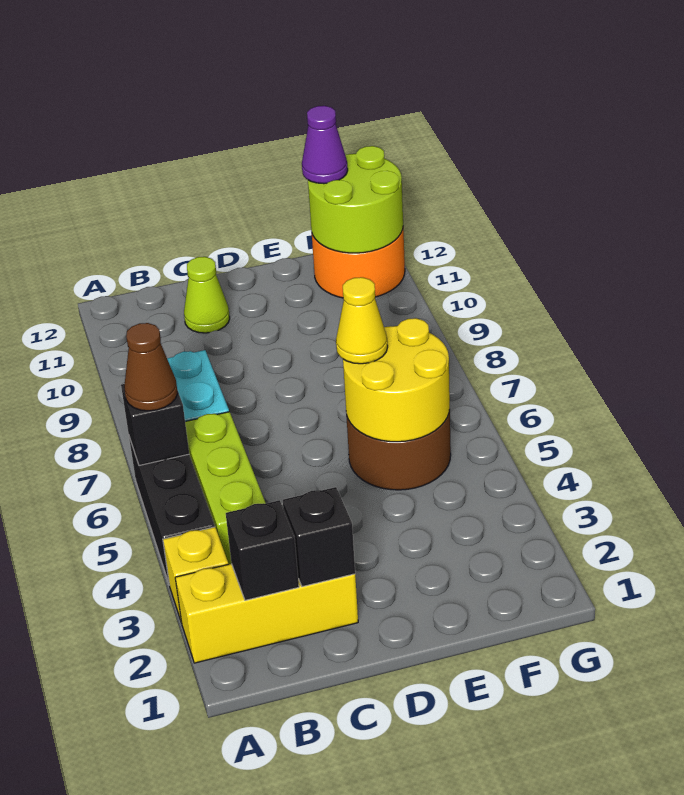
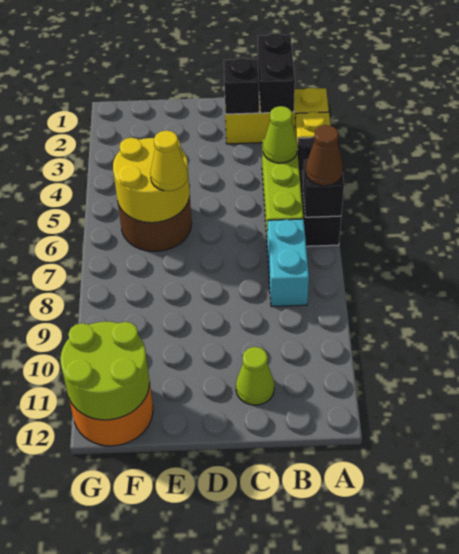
black 1x1 brick [226,500,299,600] -> black 1x2 brick [258,33,295,113]
none -> lime 1x1 cone [263,106,298,163]
purple 1x1 cone [302,106,348,184] -> none

